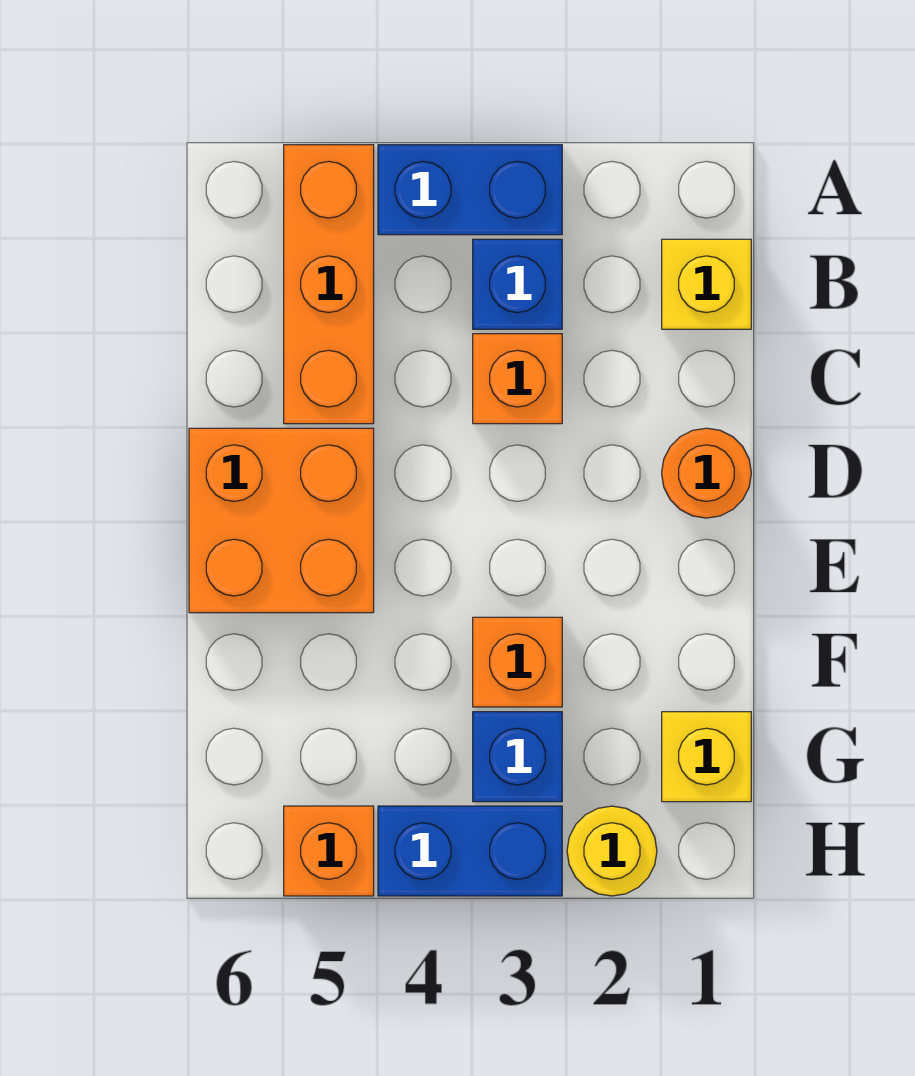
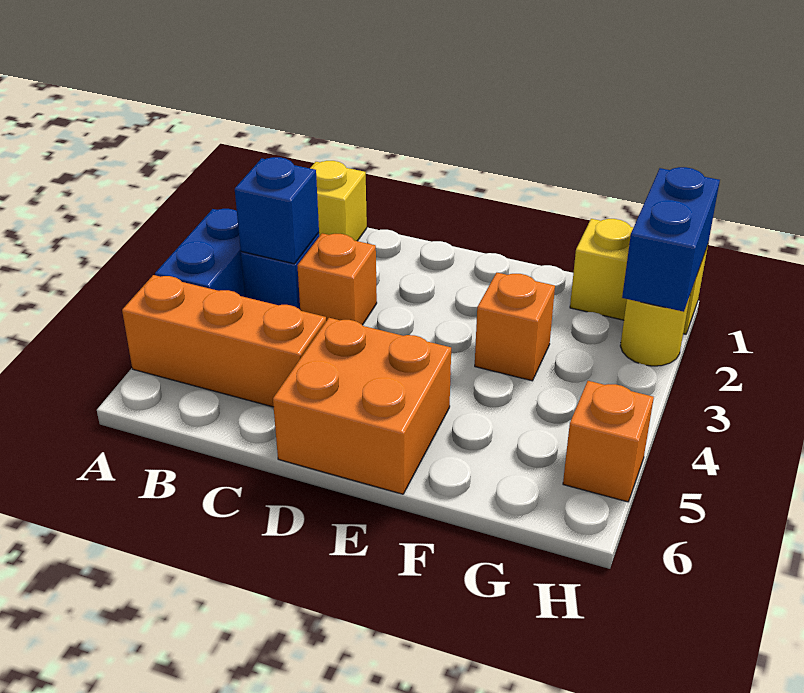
orange 1x1 round brick [662,428,751,518] -> none
yellow 1x1 brick [662,712,751,802] -> yellow 1x2 brick [570,219,708,334]
blue 1x1 brick [473,712,562,802] -> blue 1x1 brick moved to [235,157,319,264]
blue 1x2 brick [378,806,562,896] -> blue 1x2 brick moved to [622,167,720,312]

